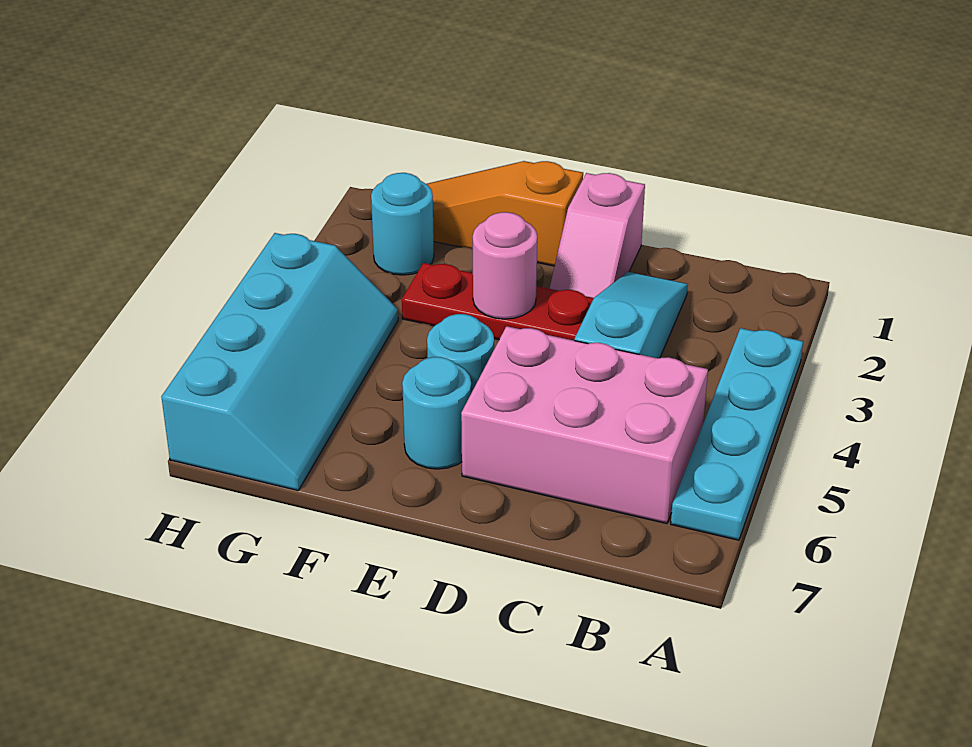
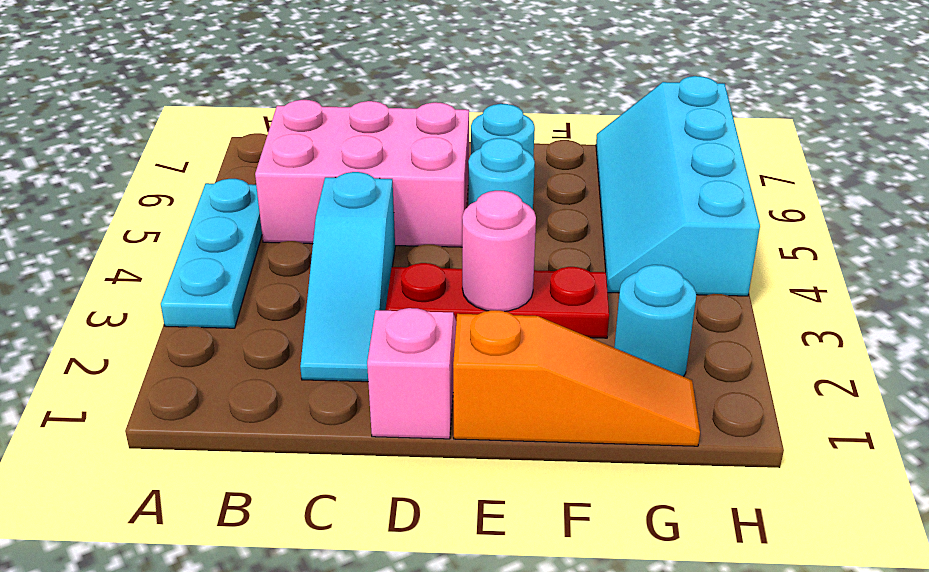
cyan 1x4 plate [671,328,803,540] -> cyan 1x3 plate [161,179,262,328]

